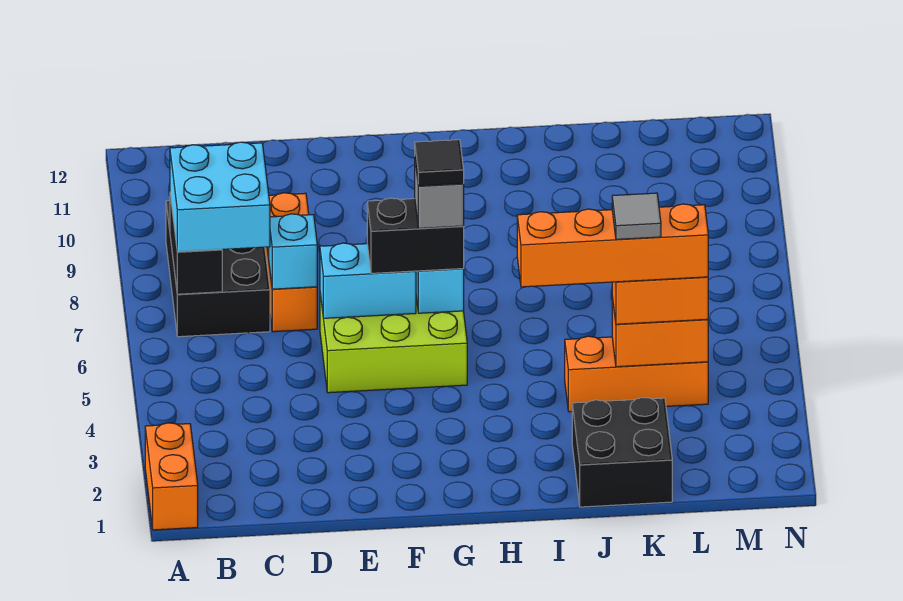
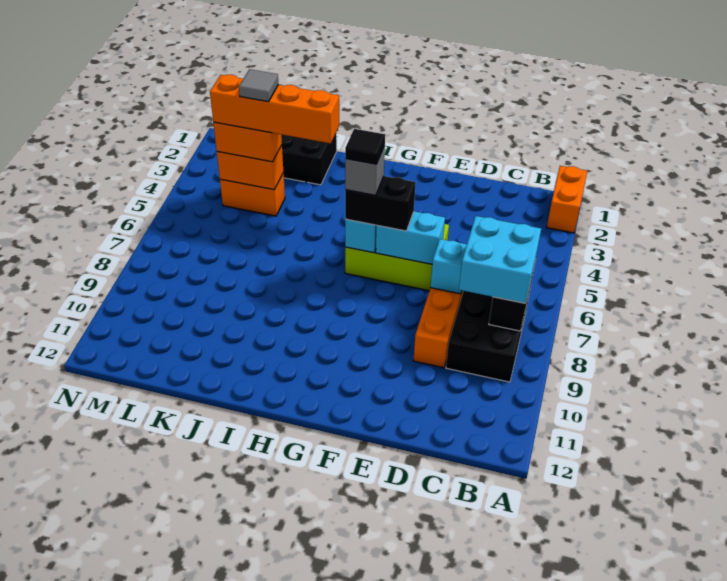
orange 1x3 brick [565,336,708,412] -> orange 1x2 brick [220,173,285,216]

